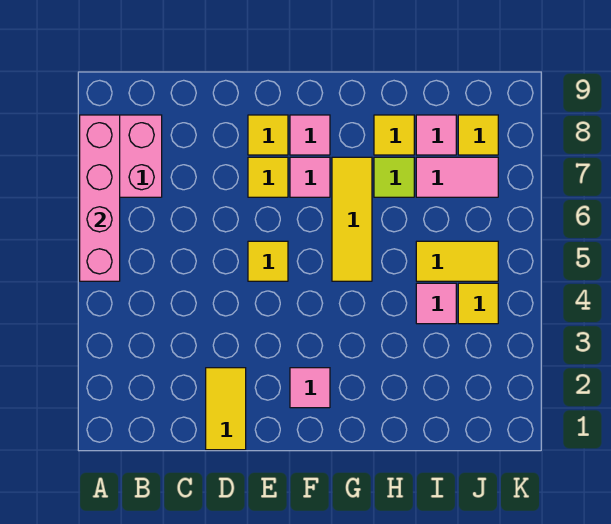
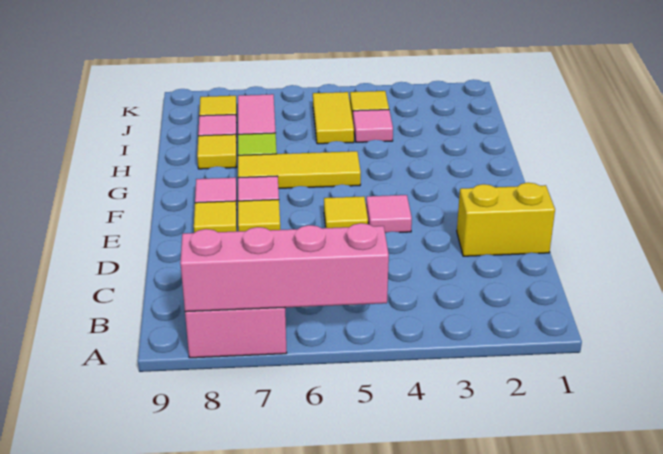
yellow 1x2 tile [206,368,246,450] -> yellow 1x2 brick [457,183,555,256]
pink 1x1 tile [290,368,330,408] -> pink 1x1 tile moved to [366,195,412,233]

